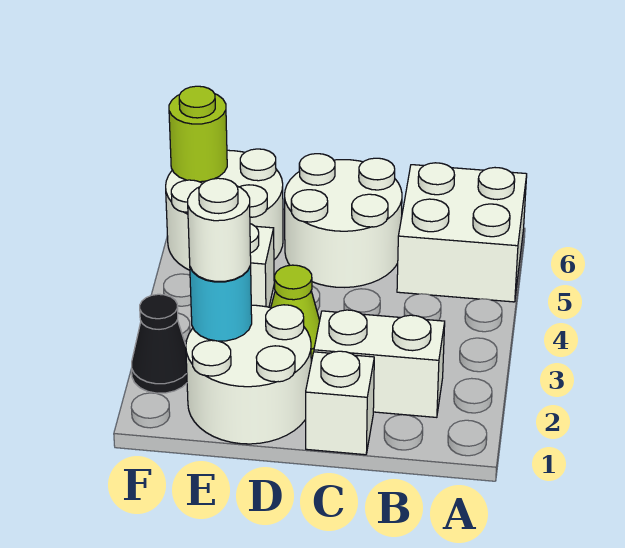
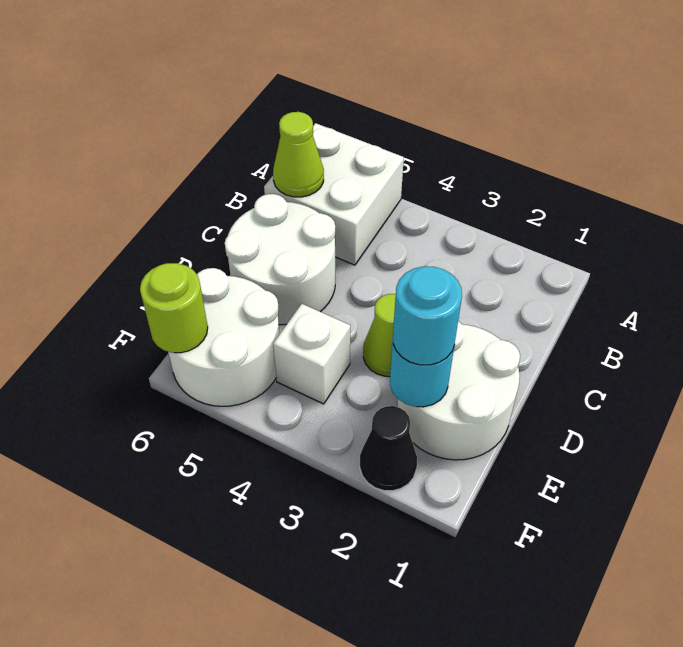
white 1x2 brick [314,310,445,417] -> none
none -> lime 1x1 cone [273,112,324,197]
white 1x1 brick [306,351,374,455] -> none
white 1x1 round brick [188,178,251,281] -> cyan 1x1 round brick [393,266,462,365]

